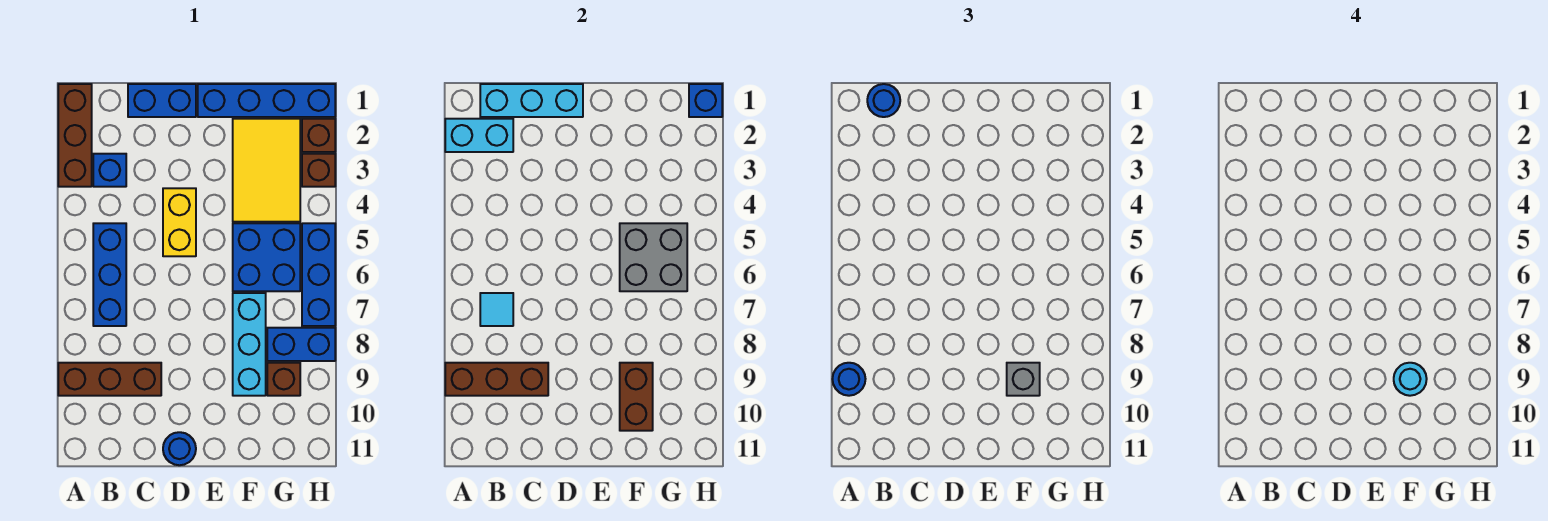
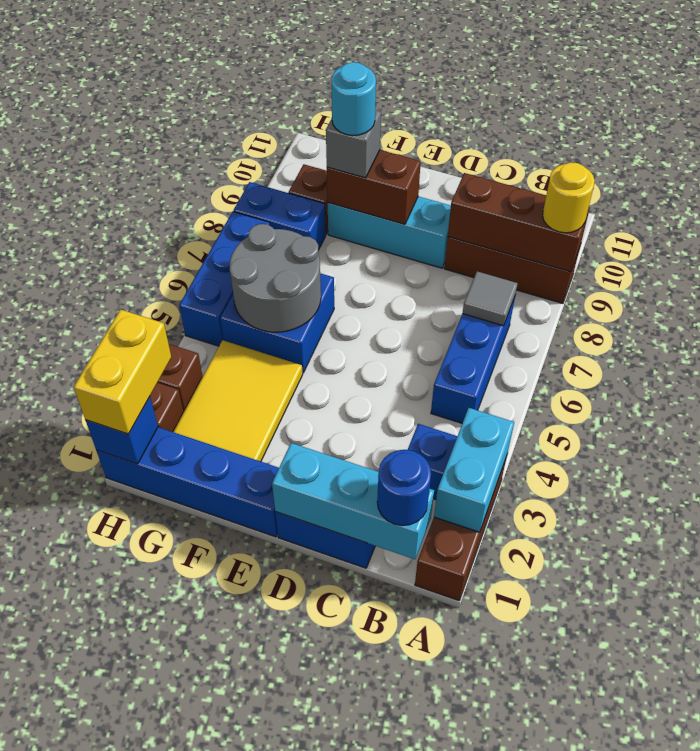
cyan 1x2 brick [445,119,513,152] -> cyan 1x2 brick turned to [434,408,514,532]
blue 1x1 round brick [832,363,865,396] -> yellow 1x1 round brick [543,162,595,233]
cyan 1x1 tile [480,293,513,326] -> grey 1x1 tile [463,271,518,326]
yellow 1x2 brick [163,188,196,256] -> yellow 1x2 brick moved to [74,310,171,434]
blue 1x1 round brick [163,432,196,465] -> none
grey 2x2 brick [620,223,687,291] -> grey 2x2 round brick [230,224,321,332]
cyan 1x3 brick [233,293,266,396] -> cyan 1x3 brick turned to [328,196,451,268]
brown 1x2 brick [620,363,653,431] -> brown 1x2 brick turned to [327,150,421,224]

